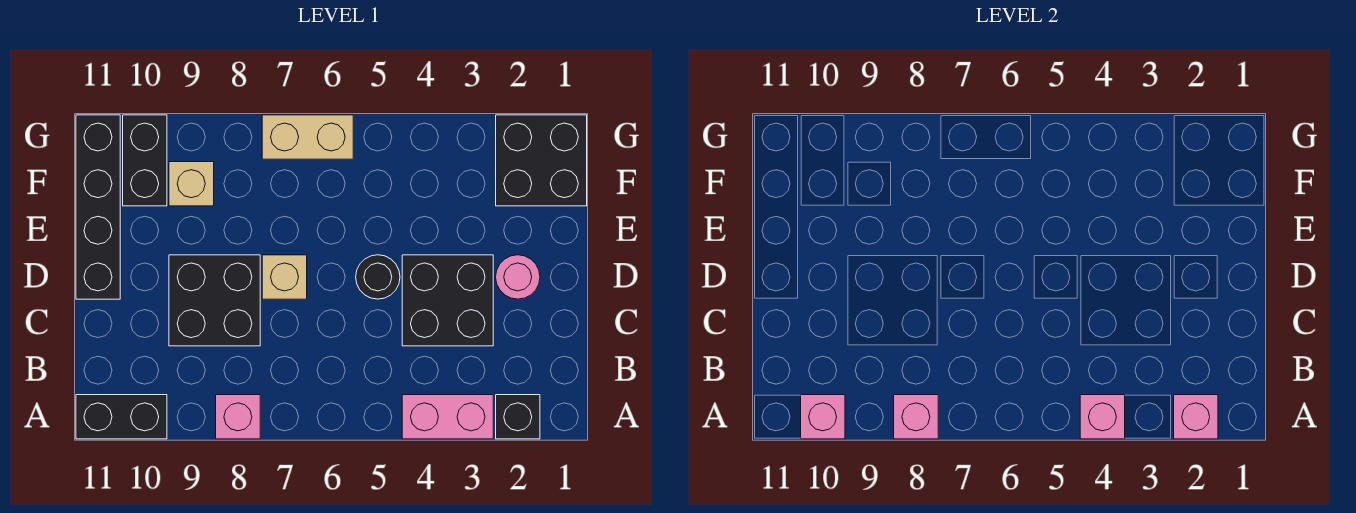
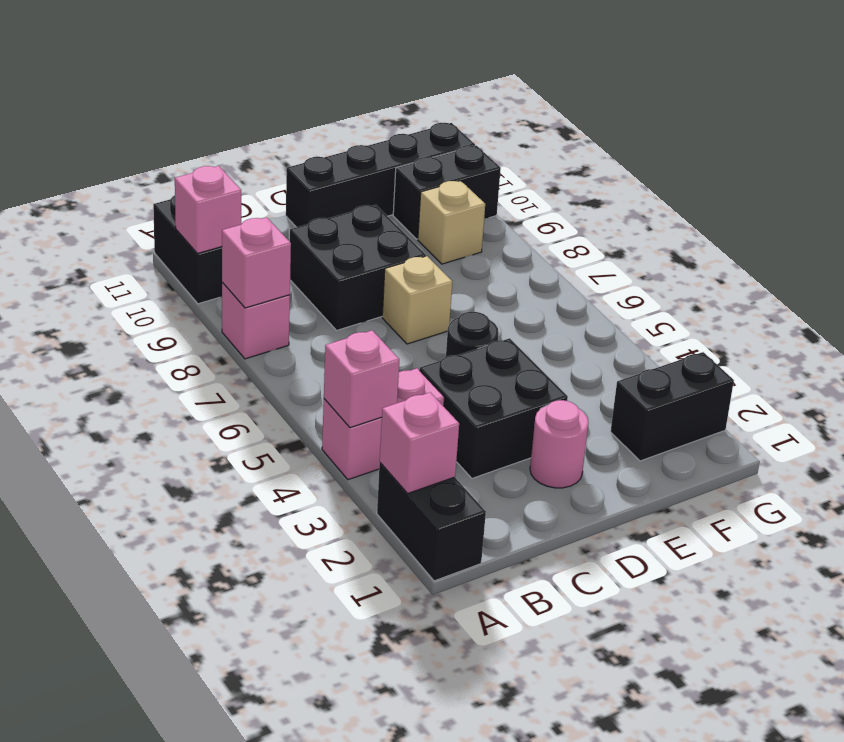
black 1x1 brick [496,395,540,439] -> black 1x2 brick [377,463,486,581]
pink 1x2 brick [402,395,493,439] -> pink 1x2 brick turned to [322,368,444,480]
black 2x2 brick [496,115,587,206] -> black 1x2 brick [611,352,734,461]
tan 1x2 brick [262,115,353,159] -> none

